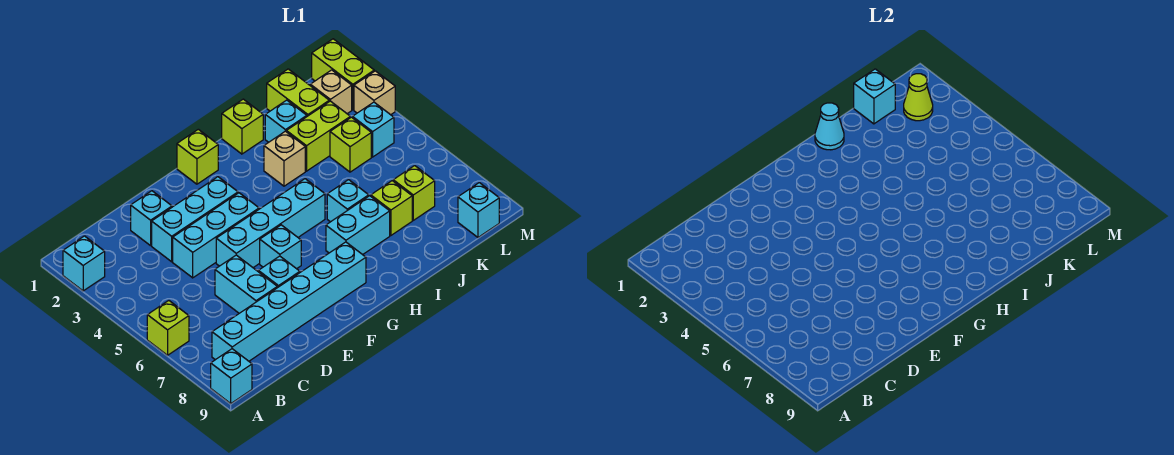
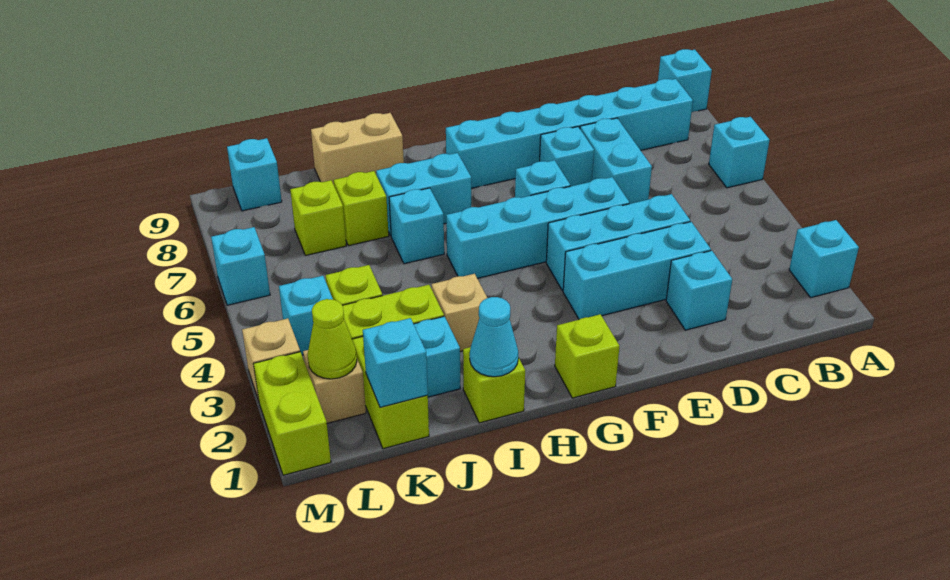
lime 1x1 brick [147,301,189,355] -> cyan 1x1 brick [709,117,770,188]
none -> tan 1x2 brick [311,113,404,185]
none -> cyan 1x1 brick [211,227,270,305]

